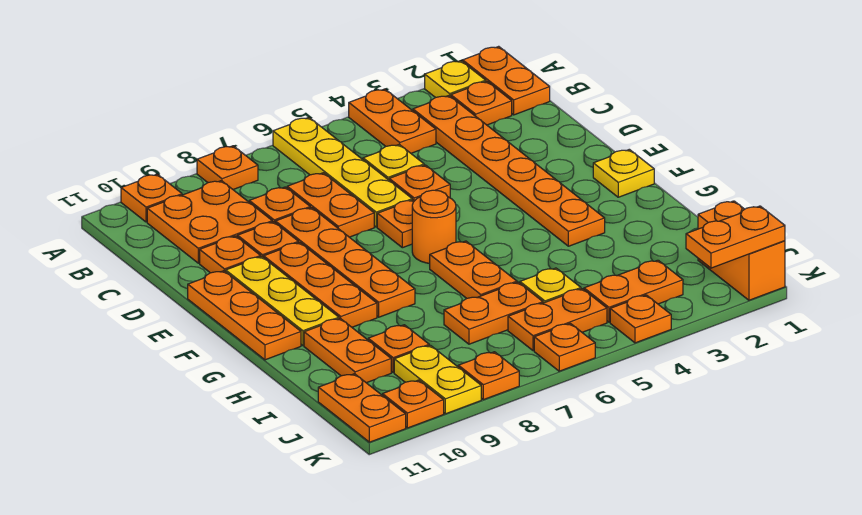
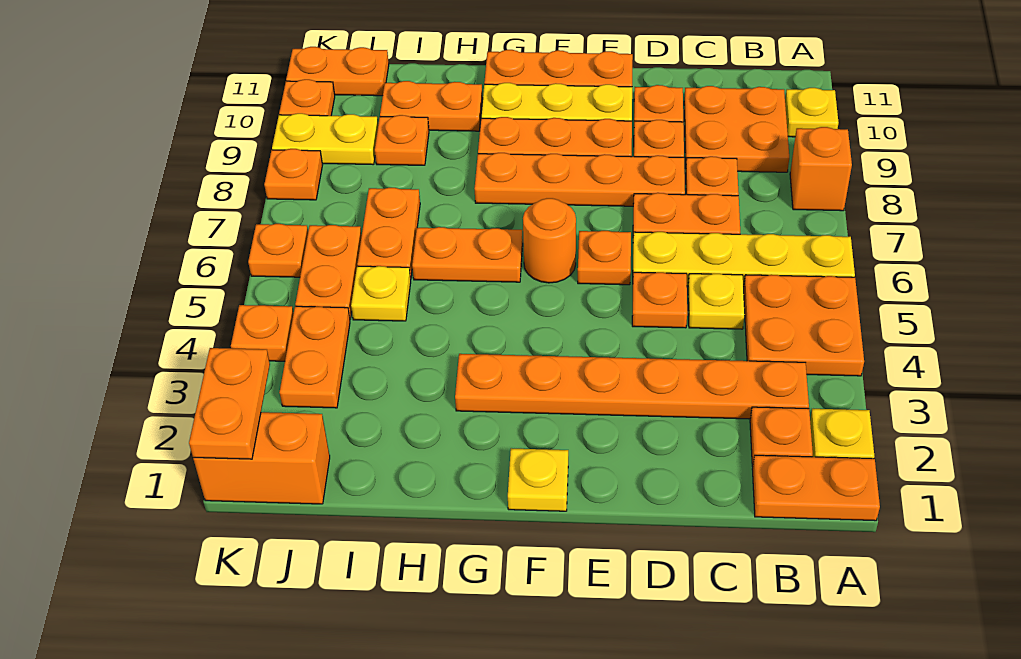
orange 1x2 plate [349,89,436,153] -> orange 2x2 plate [743,275,864,376]
orange 1x1 plate [197,146,258,189] -> orange 1x1 brick [790,127,852,211]
orange 1x1 plate [121,174,182,222] -> yellow 1x1 plate [785,88,839,137]

